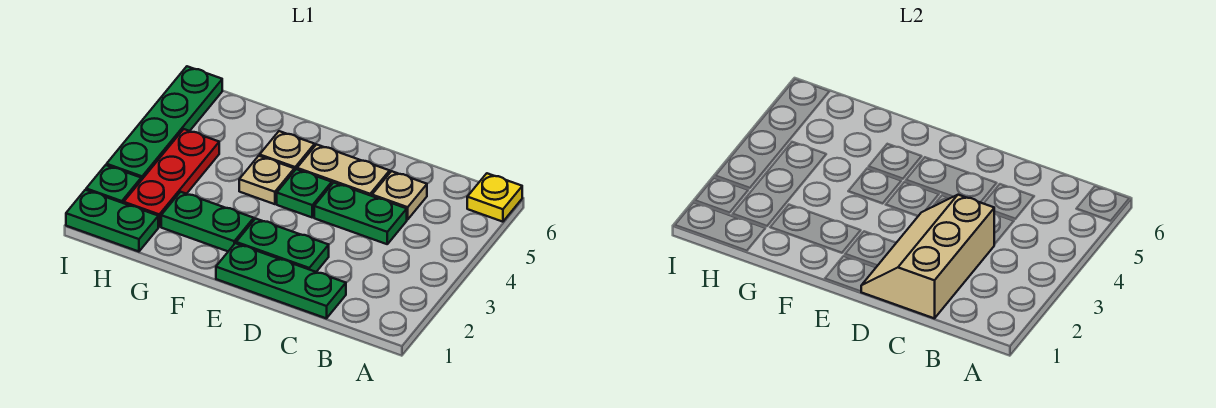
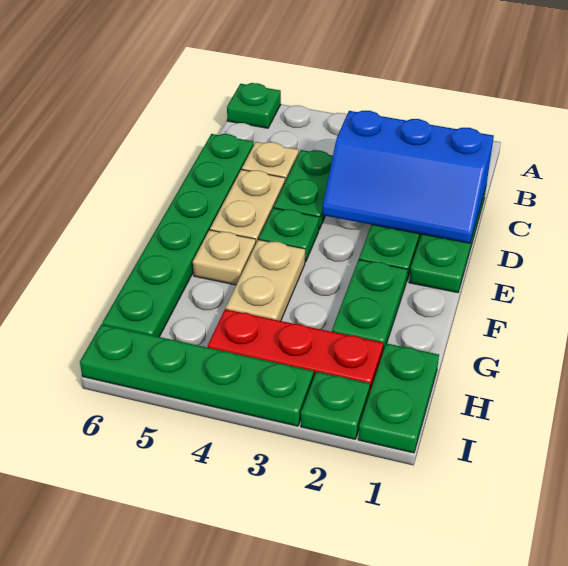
yellow 1x1 plate [467,173,522,222] -> green 1x1 plate [227,83,281,128]
tan 2x3 slope [861,195,995,318] -> blue 2x3 slope [322,111,494,243]
none -> green 1x6 plate [102,134,254,337]
tan 1x1 plate [239,156,294,204] -> tan 1x2 plate [226,240,305,321]

